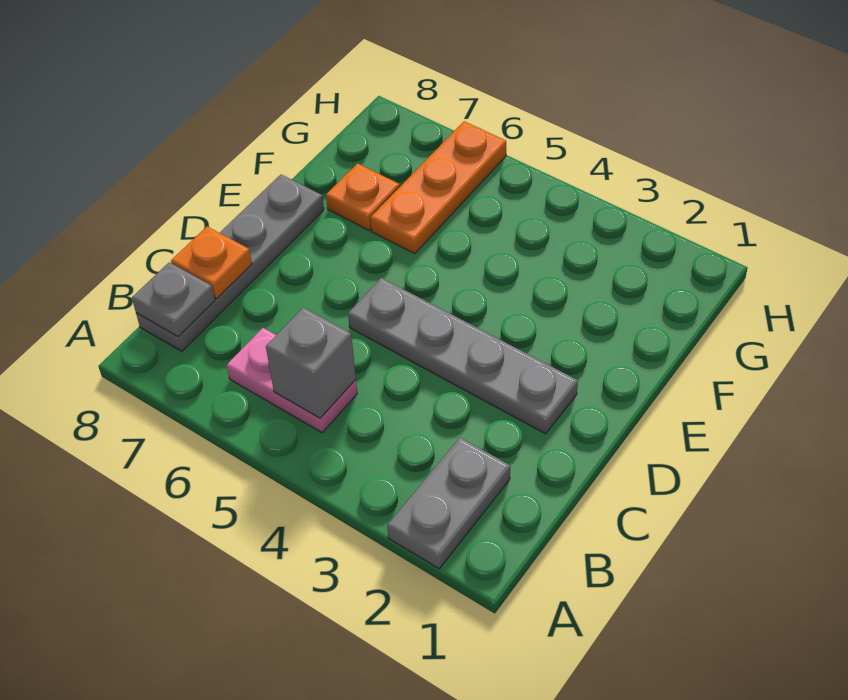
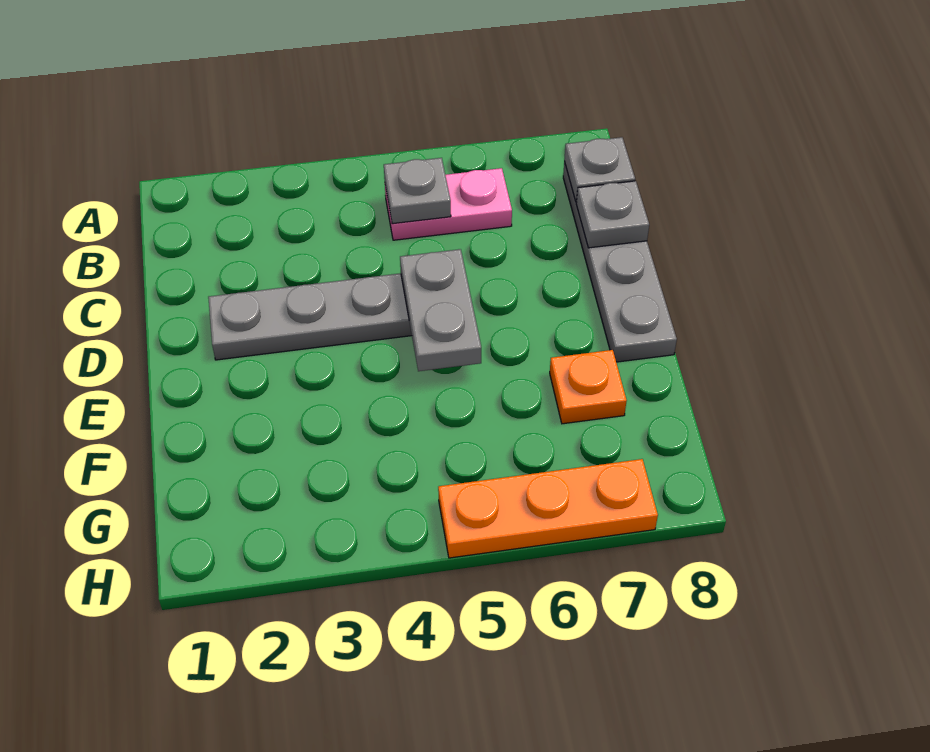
grey 1x2 plate [387,438,510,569] -> grey 1x2 plate moved to [400,249,481,371]
grey 1x1 brick [266,307,356,418] -> grey 1x1 plate [384,158,451,224]
orange 1x1 plate [171,227,252,298] -> grey 1x1 plate [576,181,649,248]
orange 1x3 plate [371,121,506,254] -> orange 1x3 plate turned to [438,459,658,558]

